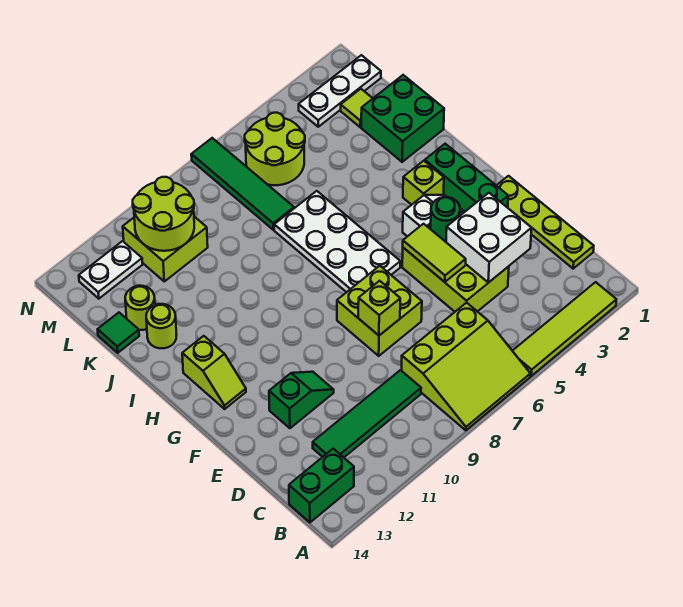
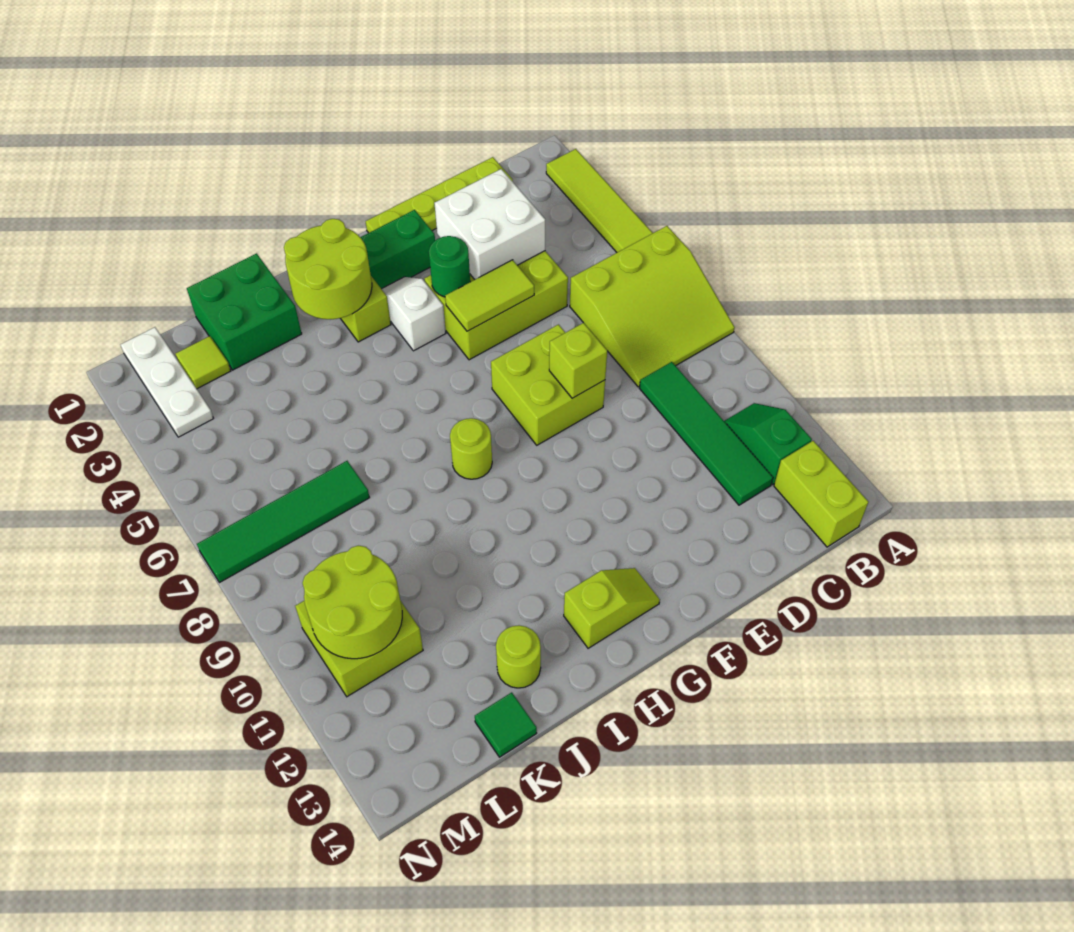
lime 3x3 slope [402,303,530,430] -> lime 3x3 slope turned to [570,226,735,387]
green 1x2 brick [289,449,354,522] -> lime 1x2 brick [774,441,868,547]
green 1x2 slope [269,372,334,428] -> green 1x2 slope moved to [724,403,812,484]
white 2x4 plate [274,191,400,292] -> none
lime 1x1 round brick [125,286,155,330] -> lime 1x1 round brick moved to [450,418,492,479]
lime 2x2 round brick [245,113,305,185] -> lime 2x2 round brick moved to [284,219,372,319]
white 1x2 plate [79,241,143,299] -> none

